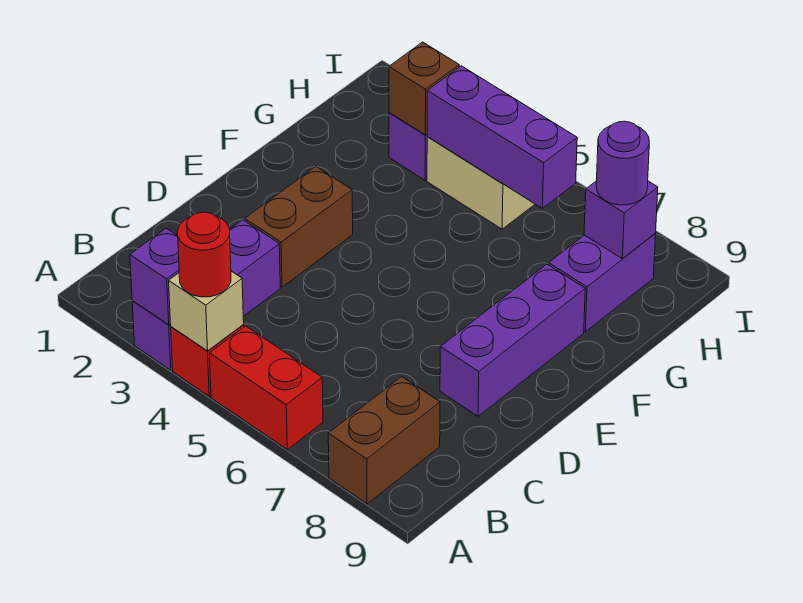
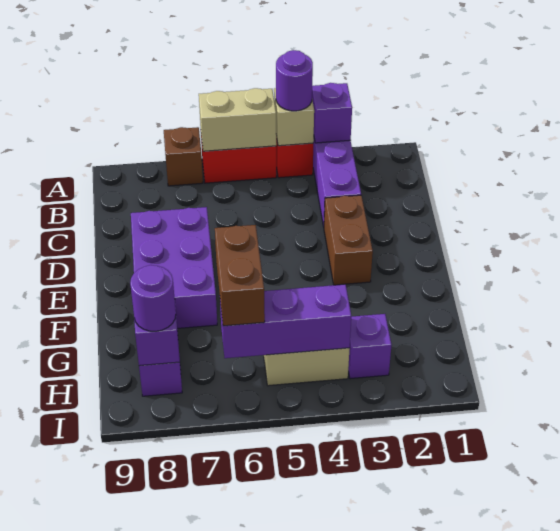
red 1x1 round brick [178,212,231,297] -> purple 1x1 round brick [276,50,313,111]
none -> tan 1x2 brick [199,88,276,151]
brown 1x2 brick [328,376,440,504] -> brown 1x2 brick moved to [215,225,265,326]
purple 1x3 brick [440,264,585,416] -> purple 2x3 brick [131,207,217,328]
brown 1x1 brick [389,42,459,135] -> brown 1x1 brick moved to [164,127,203,186]

